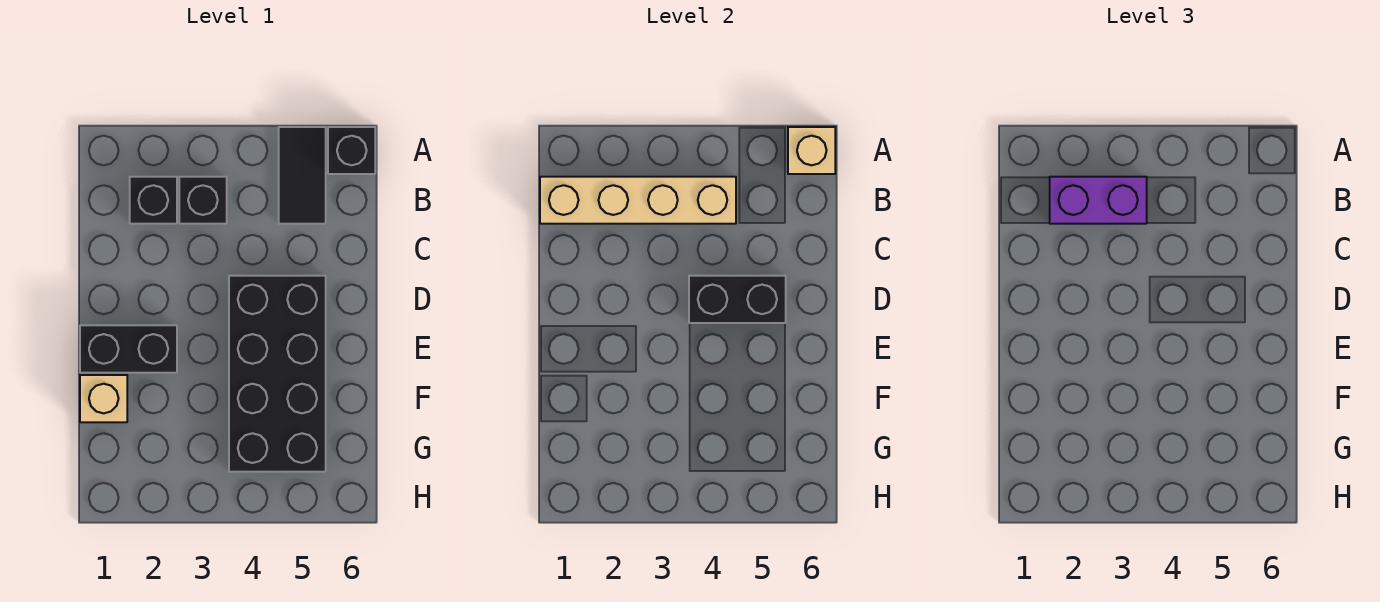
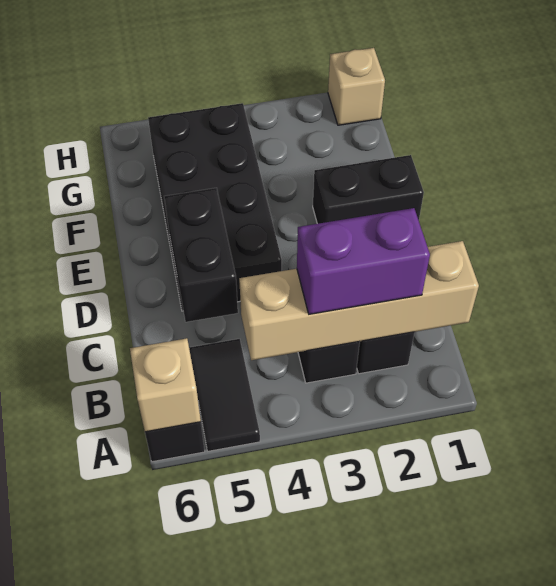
black 1x2 brick [689,276,786,323] -> black 1x2 brick turned to [164,188,238,322]
tan 1x1 brick [80,375,127,422] -> tan 1x1 brick moved to [328,48,385,125]

